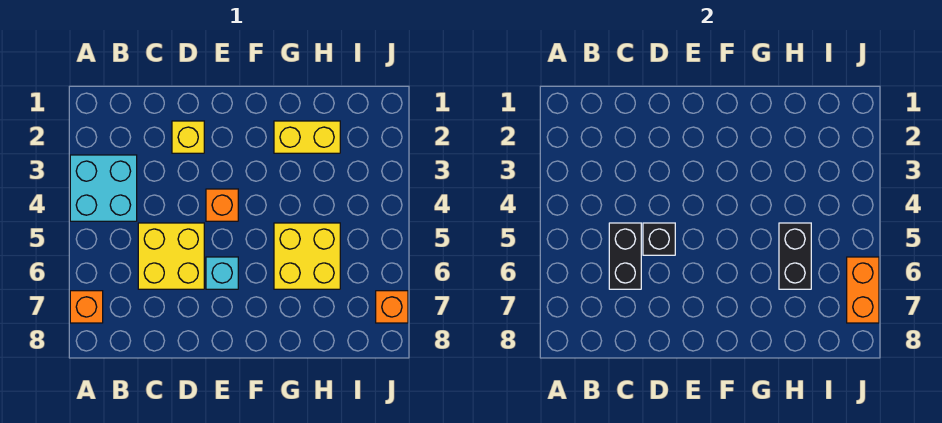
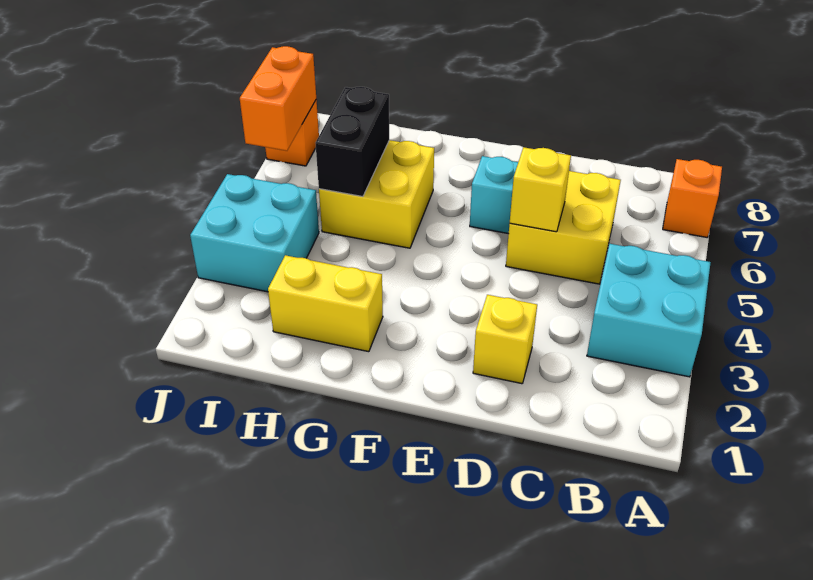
black 1x2 brick [609,223,641,289] -> none
black 1x1 brick [643,223,675,255] -> yellow 1x1 brick [510,147,571,232]
orange 1x1 brick [206,189,238,221] -> none
none -> cyan 2x2 brick [190,174,319,292]

